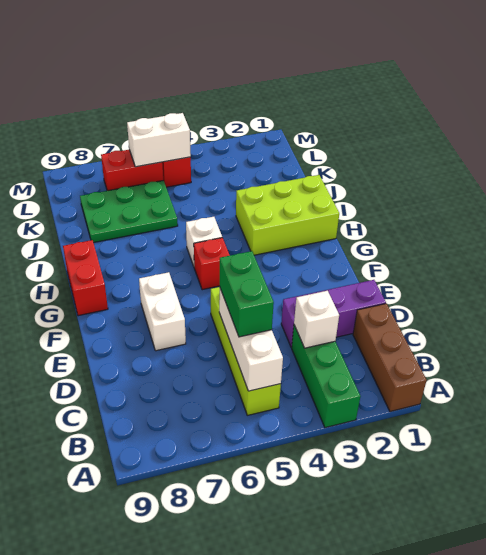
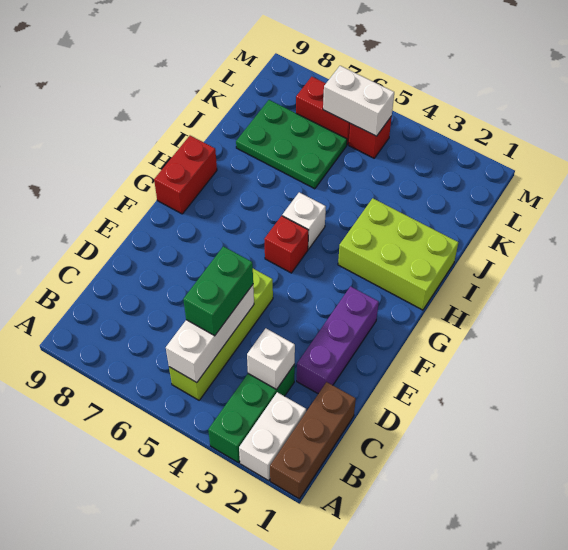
purple 1x3 brick [281,280,386,347] -> purple 1x3 brick turned to [297,286,379,394]
white 1x2 brick [139,272,186,351] -> white 1x2 brick moved to [239,392,306,481]

